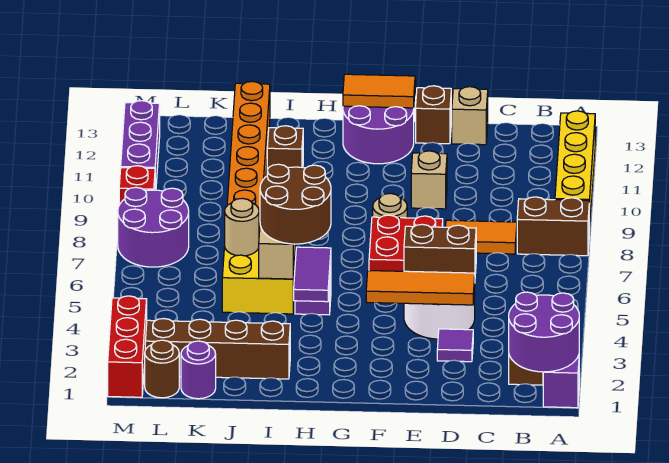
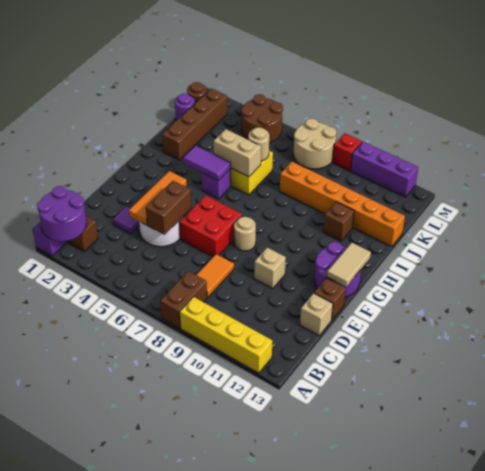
orange 1x2 tile [343,74,415,108] -> tan 1x2 tile [327,243,371,287]
brown 2x2 round brick [260,164,331,244] -> brown 2x2 round brick moved to [241,94,283,143]
purple 2x2 round brick [118,187,189,267] -> tan 2x2 round brick [294,119,336,169]
red 1x3 brick [108,296,147,397] -> none

